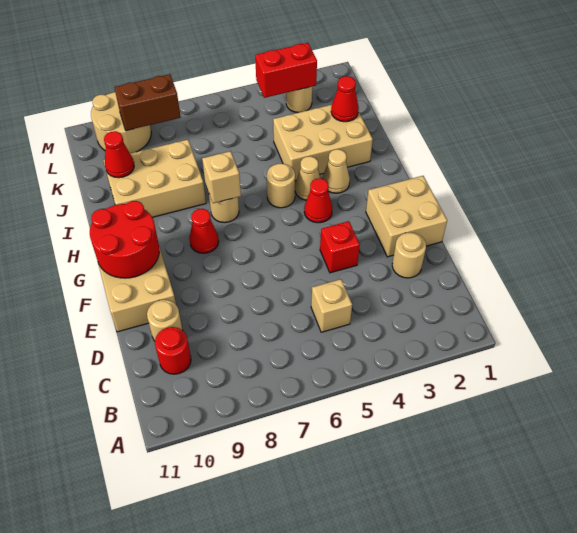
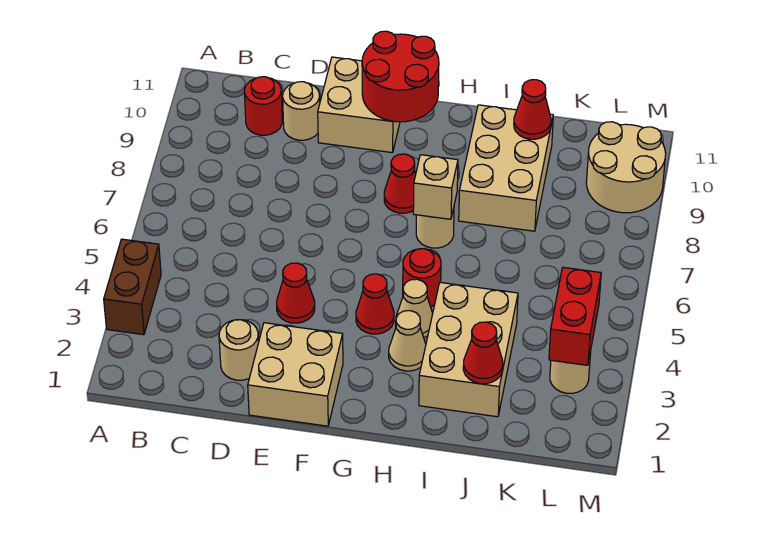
tan 1x1 brick [311,279,352,332] -> none
red 1x1 brick [320,221,360,273] -> red 1x1 cone [277,263,315,323]
tan 1x1 round brick [267,164,295,208] -> red 1x1 round brick [403,249,441,307]
brown 1x2 brick [114,74,181,131] -> brown 1x2 brick moved to [104,239,161,335]

